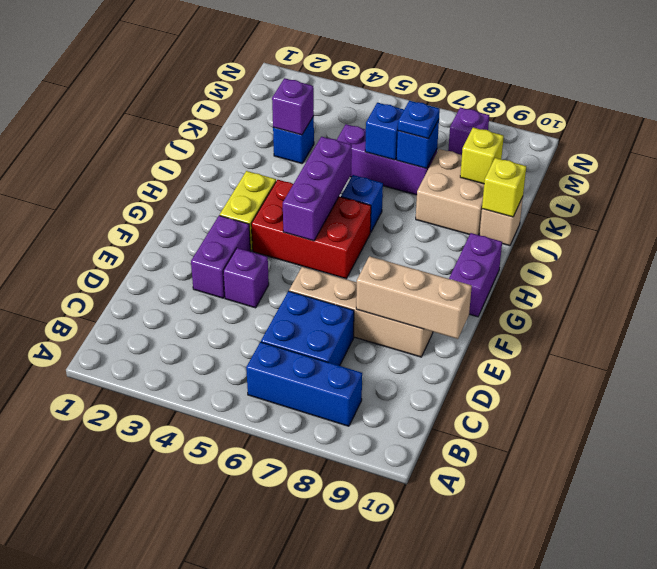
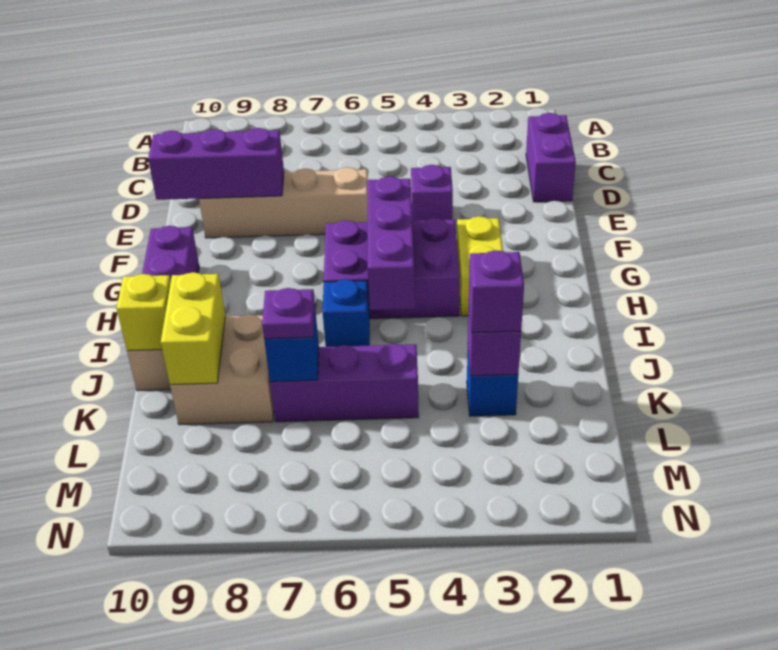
blue 1x3 brick [246,342,362,426] -> none
blue 2x2 brick [261,291,354,366] -> none
purple 1x2 brick [191,215,250,298] -> purple 1x2 brick moved to [526,113,576,202]
tan 1x3 brick [356,256,472,339] -> purple 1x3 brick [148,128,284,200]
red 2x3 brick [251,180,371,279] -> purple 2x3 brick [324,218,460,319]
blue 1x1 brick [365,103,404,160] -> none
blue 1x1 plate [398,101,440,139] -> purple 1x1 plate [262,288,315,339]
yellow 1x1 brick [460,128,504,184] -> yellow 1x2 brick [161,272,225,385]
purple 1x1 brick [448,108,489,155] -> purple 1x1 brick moved to [469,250,524,333]

